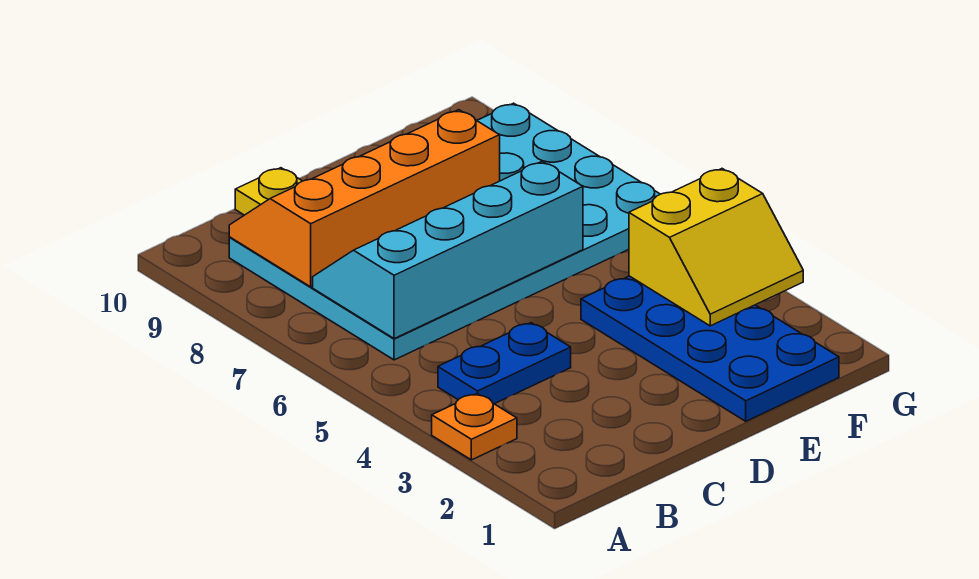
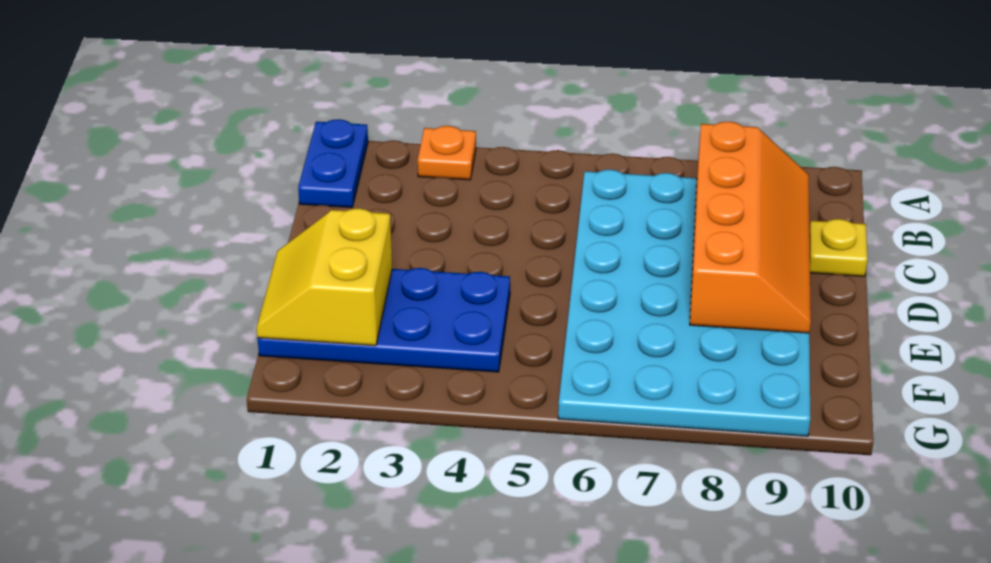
blue 1x2 plate [438,323,571,404] -> blue 1x2 plate moved to [298,119,368,208]
cyan 2x4 slope [313,161,583,339] -> none
yellow 2x2 slope [629,169,803,326] -> yellow 2x2 slope moved to [257,208,392,346]

